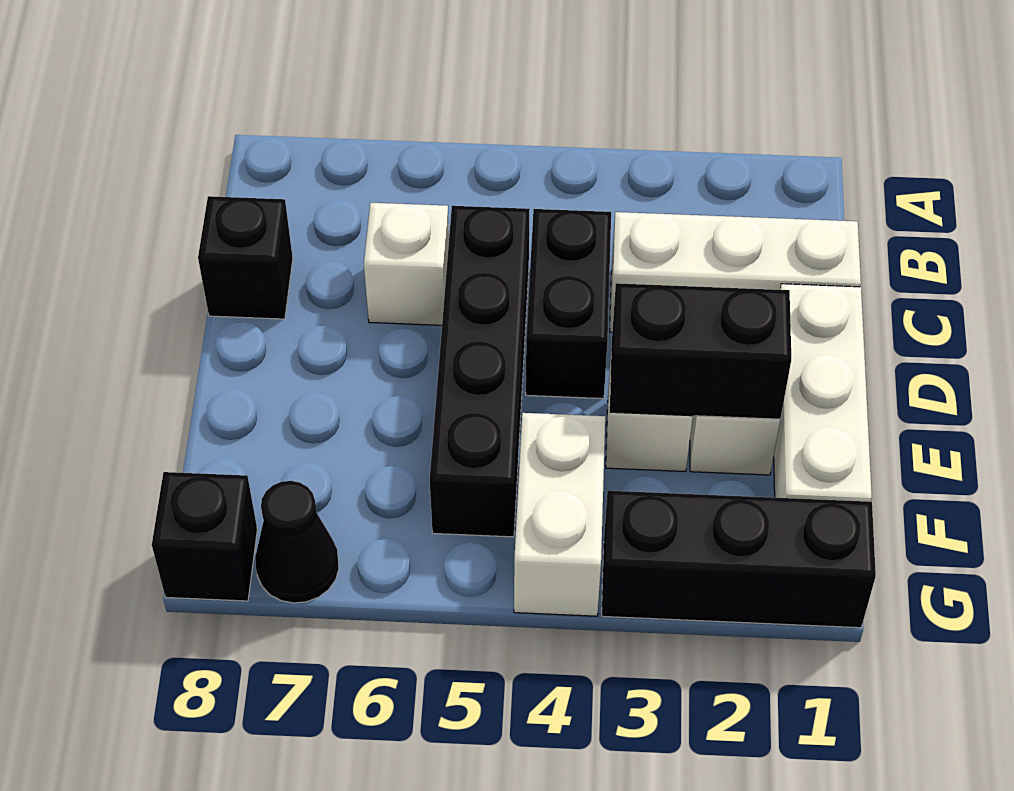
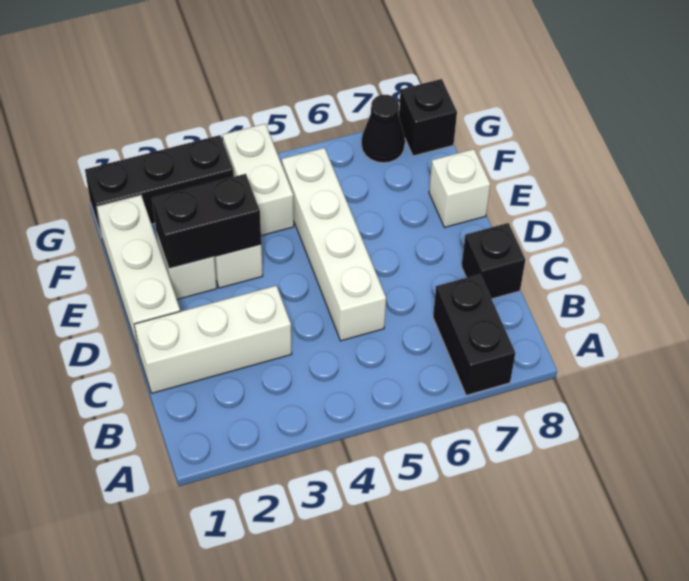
black 1x2 brick [526,209,611,399] -> black 1x2 brick moved to [433,274,515,395]
black 1x4 brick [430,206,530,537] -> white 1x4 brick [282,148,386,341]
white 1x1 brick [364,203,449,325] -> white 1x1 brick moved to [429,149,490,227]

